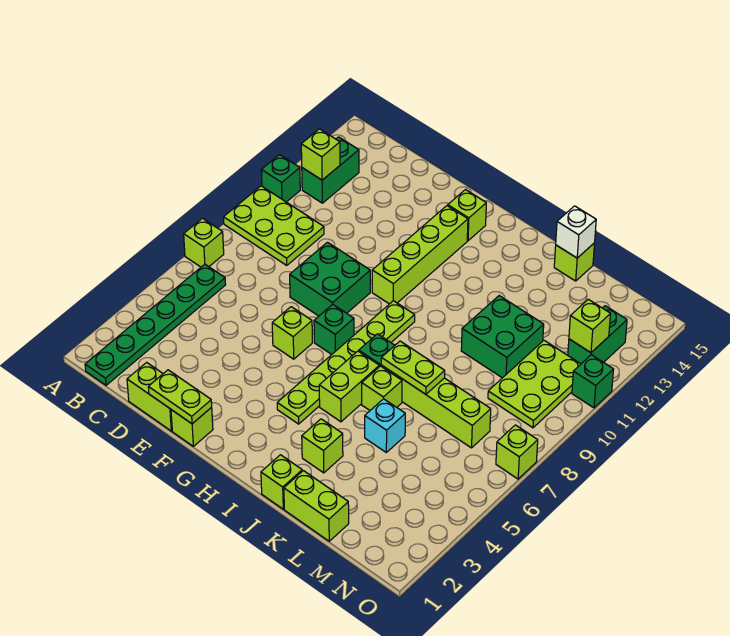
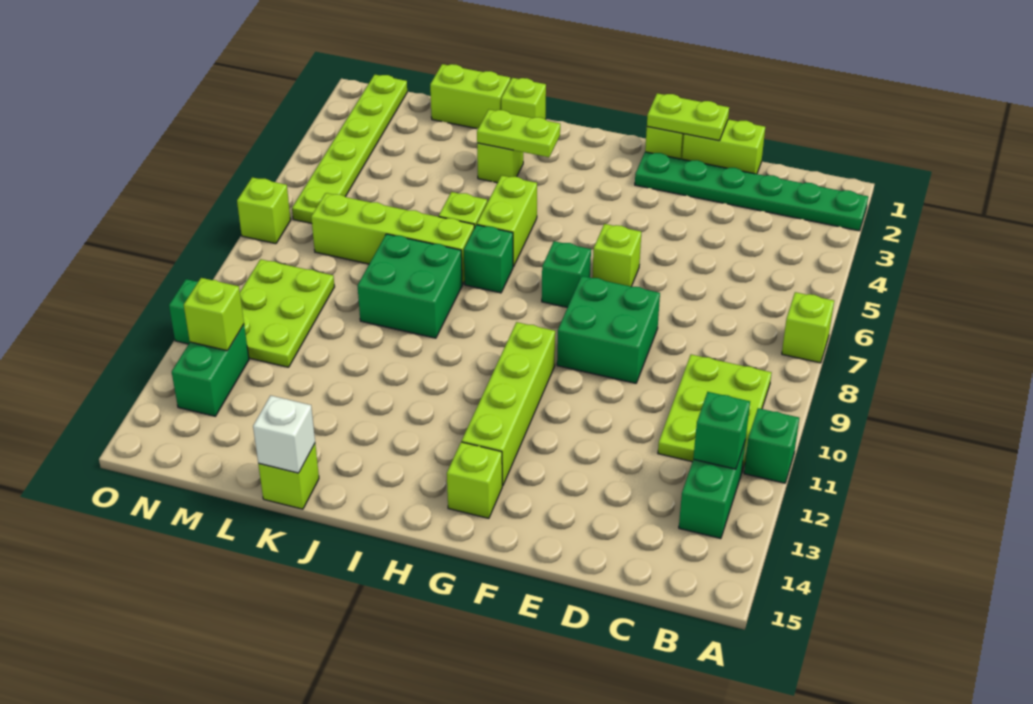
lime 2x3 plate [224,186,324,265] -> lime 2x3 plate turned to [658,355,772,471]
green 1x6 plate [85,264,226,385] -> green 1x6 plate turned to [635,152,868,231]
lime 1x1 brick [301,129,340,180] -> green 1x1 brick [693,392,750,469]
lime 1x6 plate [277,301,415,424] -> lime 1x6 plate moved to [292,75,407,223]
lime 1x2 plate [381,341,445,394] -> lime 1x2 plate moved to [477,109,560,157]
cyan 1x1 brick [365,399,405,452] -> none
green 2x2 brick [461,296,544,378] -> green 2x2 brick moved to [357,234,462,338]

